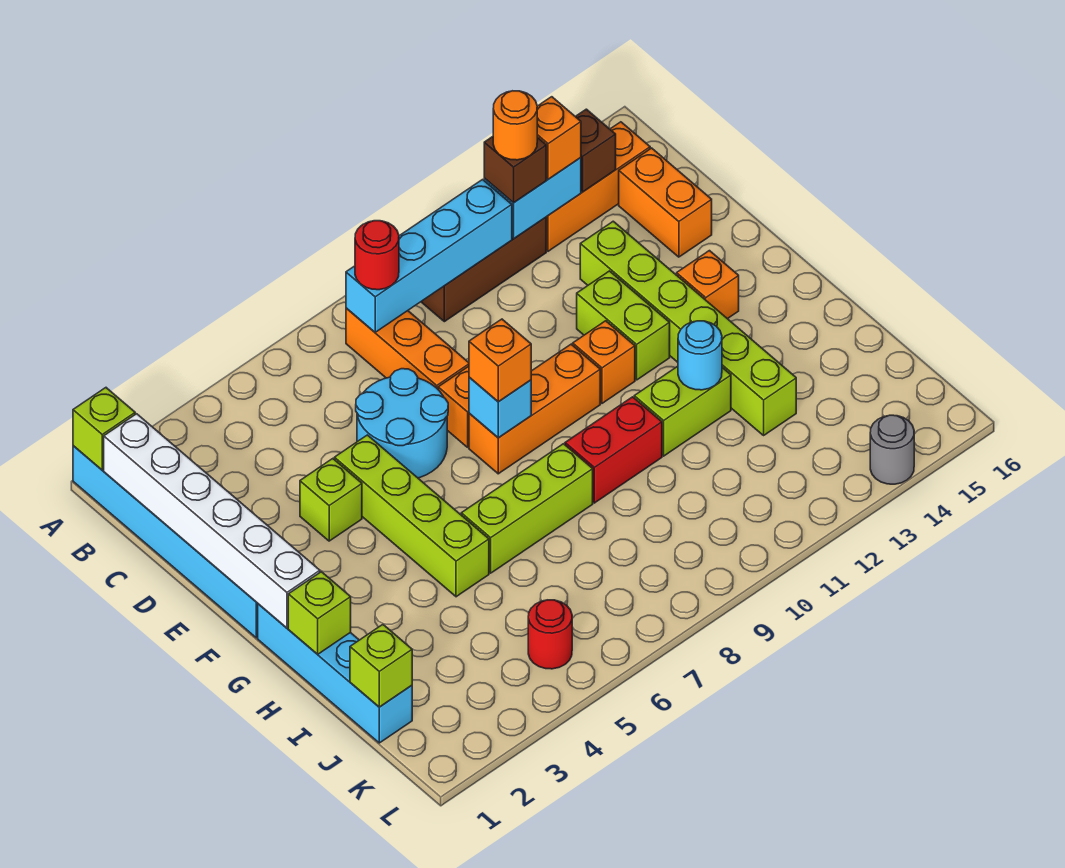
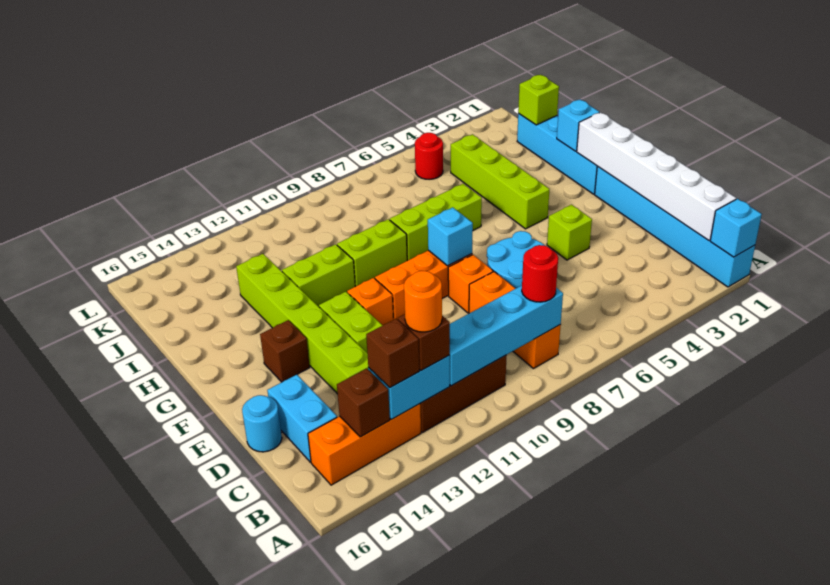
lime 1x1 brick [73,388,135,470] -> cyan 1x1 brick [710,199,762,257]
orange 1x1 brick [537,97,581,179] -> brown 1x1 brick [366,319,419,388]
orange 1x2 brick [619,148,712,257] -> cyan 1x2 brick [267,375,337,462]
lime 1x4 brick [334,435,489,597] -> lime 1x4 brick moved to [451,134,549,229]
orange 1x1 brick [469,319,531,402] -> none
orange 1x1 brick [677,251,739,319] -> brown 1x1 brick [260,320,310,382]
lime 1x1 brick [288,572,351,654] -> cyan 1x1 brick [557,100,599,151]
red 1x2 brick [565,397,662,503] -> lime 1x2 brick [337,219,407,286]
cyan 1x1 round brick [678,321,722,390] -> cyan 1x1 round brick moved to [242,395,282,452]
grey 1x1 round brick [870,415,914,484] -> none

